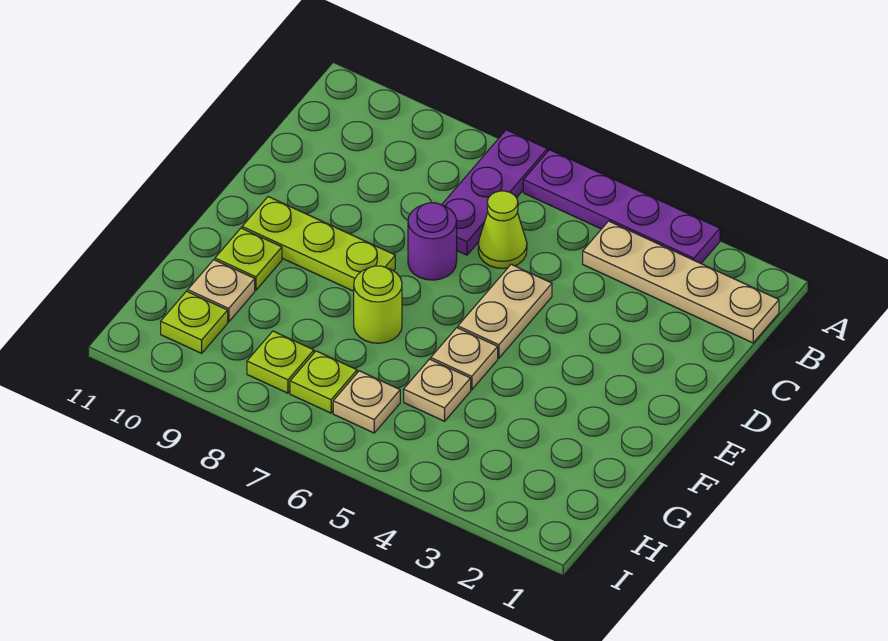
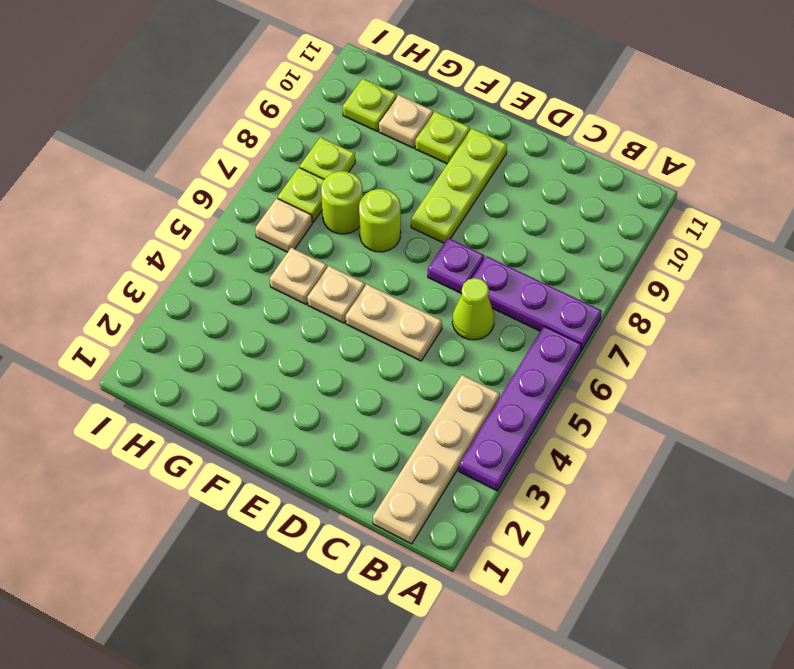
purple 1x1 round brick [408,203,457,280] -> purple 1x1 plate [428,238,484,294]
none -> lime 1x1 round brick [321,171,363,234]

